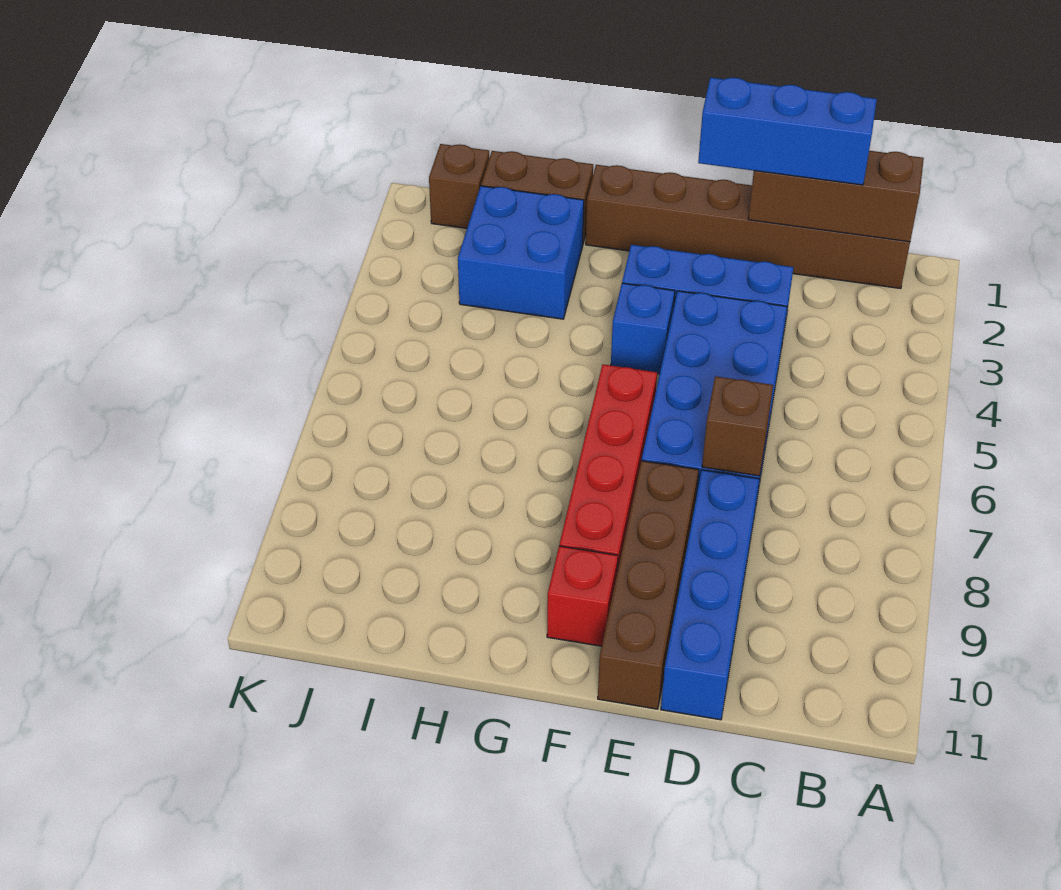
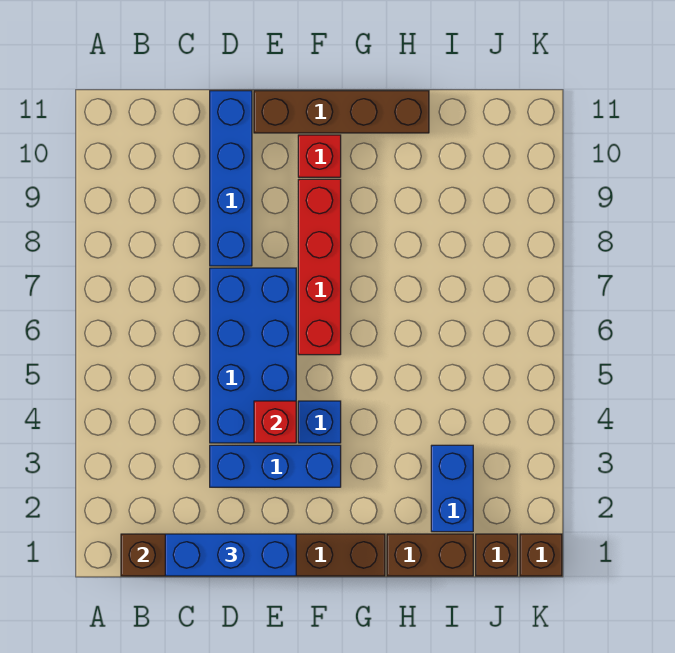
brown 1x1 brick [702,376,773,476] -> brown 1x1 brick moved to [520,534,562,576]
none -> red 1x1 brick [254,401,296,443]
brown 1x4 brick [598,461,698,709] -> brown 1x4 brick turned to [254,91,429,133]
blue 2x2 brick [458,186,584,319] -> blue 1x2 brick [431,445,473,532]

